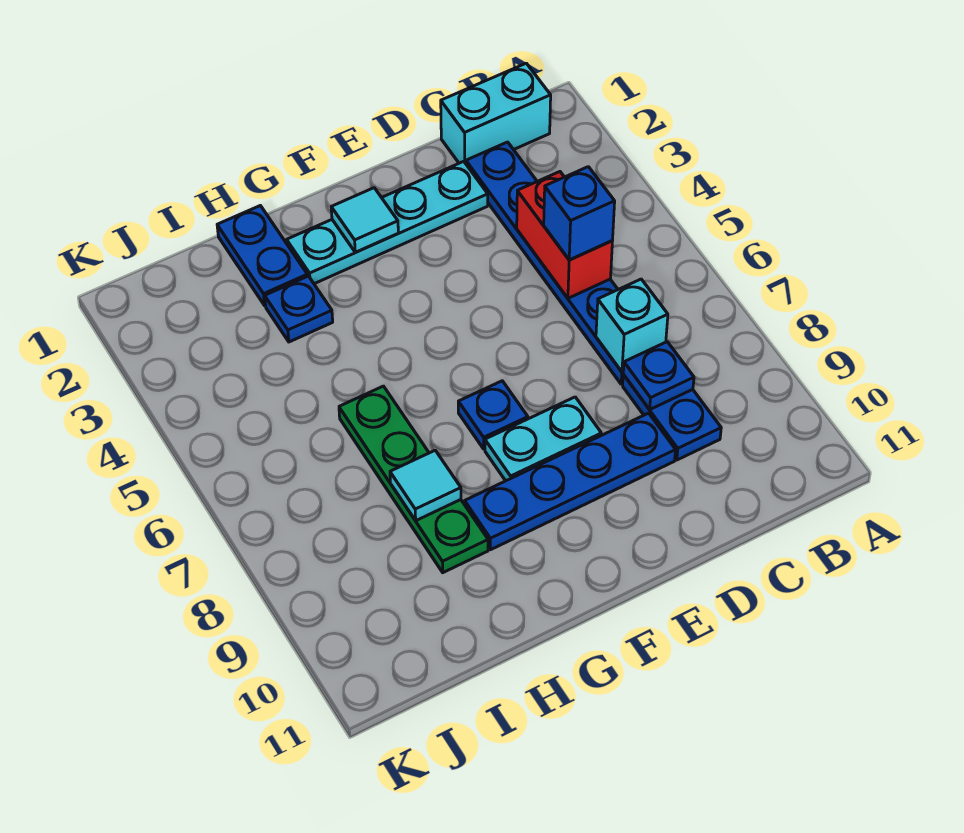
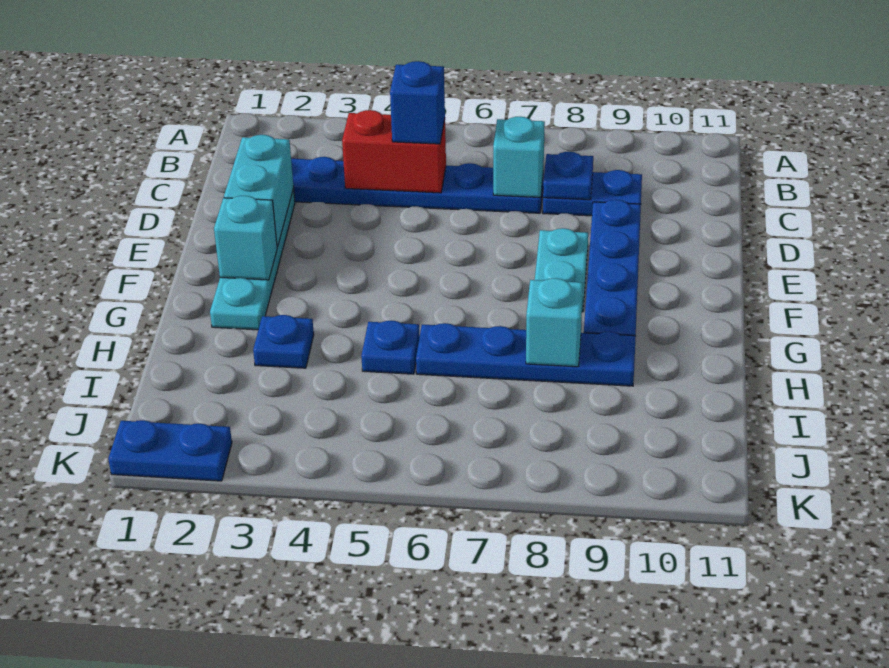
cyan 1x2 brick [441,63,551,164] -> cyan 1x2 brick moved to [224,135,294,247]
cyan 1x1 tile [331,188,398,252] -> cyan 1x1 brick [214,196,277,280]
blue 1x1 plate [458,381,528,449] -> blue 1x1 plate moved to [361,321,420,374]
blue 1x2 plate [217,206,307,306] -> blue 1x2 plate moved to [108,420,232,481]
green 1x4 plate [339,386,488,573] -> blue 1x4 plate [416,323,636,386]
cyan 1x1 tile [390,450,461,521] -> cyan 1x1 brick [526,278,583,367]

